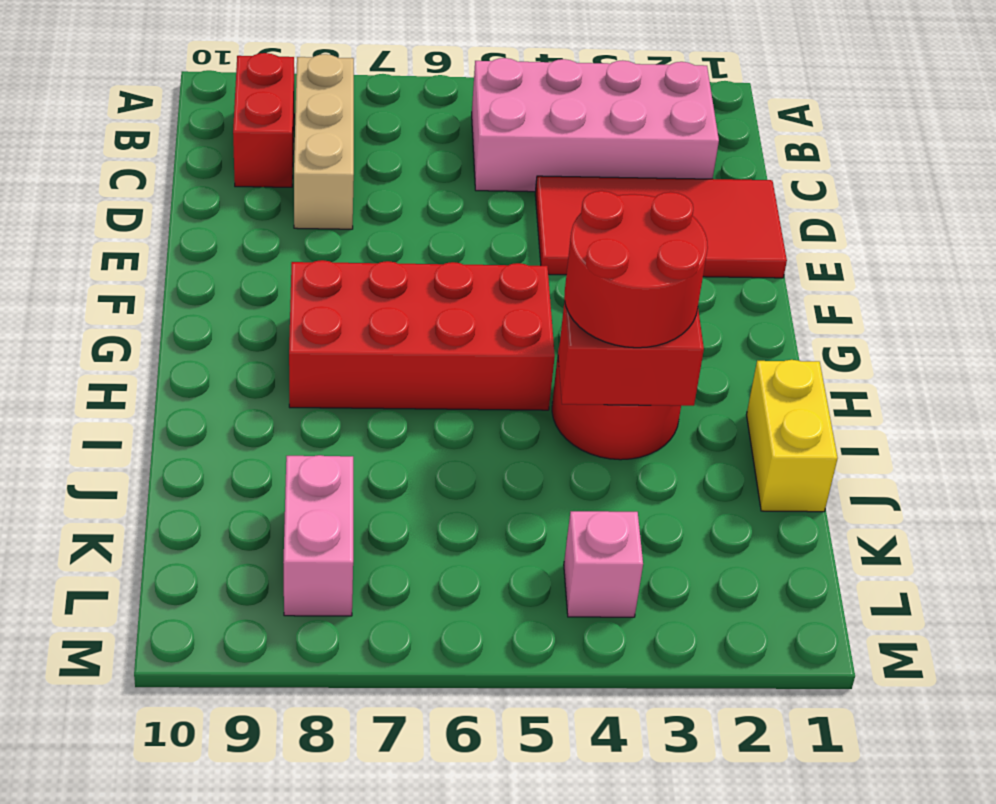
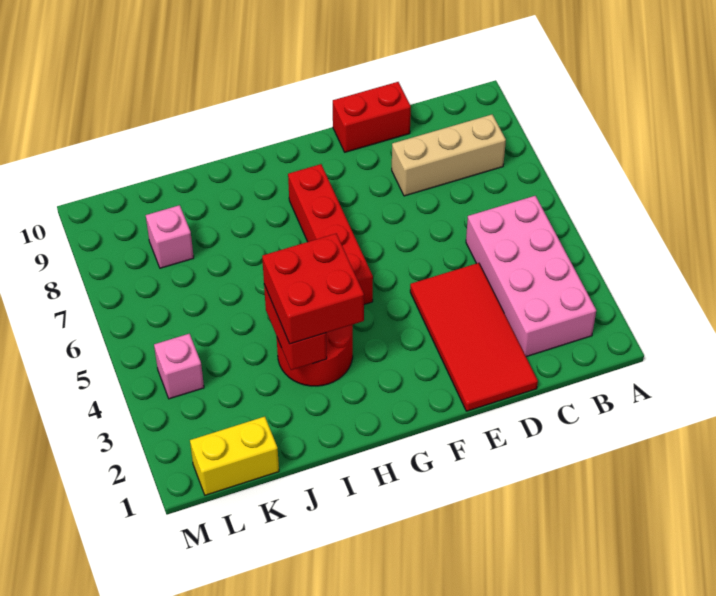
red 1x2 brick [233,53,294,187] -> red 1x2 brick moved to [333,82,411,152]
red 2x4 brick [289,260,555,410] -> red 1x4 brick [288,164,373,305]
red 2x2 round brick [564,191,708,348] -> red 2x2 brick [262,234,364,344]
yellow 1x2 brick [746,360,838,512] -> yellow 1x2 brick moved to [190,417,279,495]
pink 1x2 brick [283,455,353,616] -> pink 1x1 brick [146,205,194,268]

